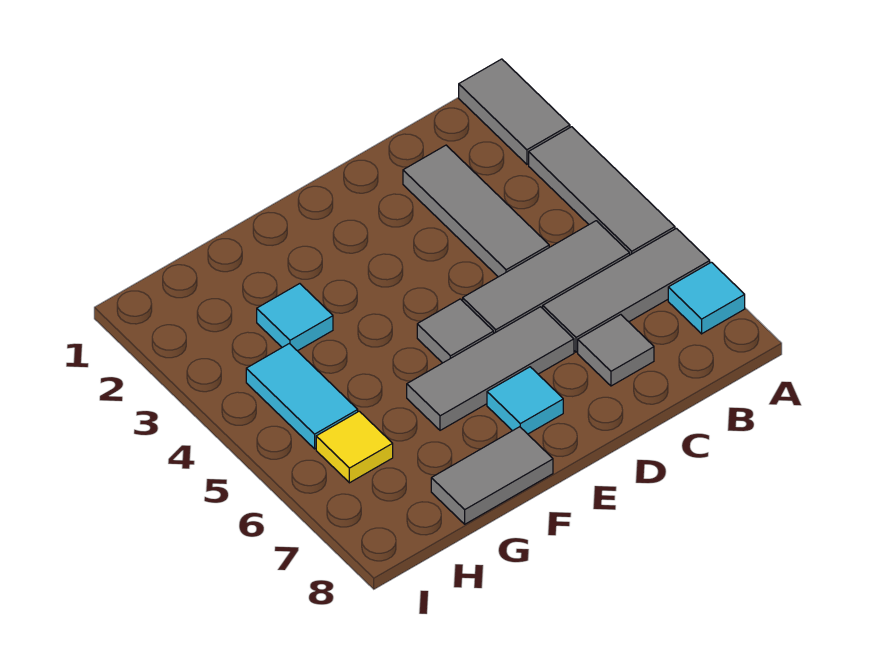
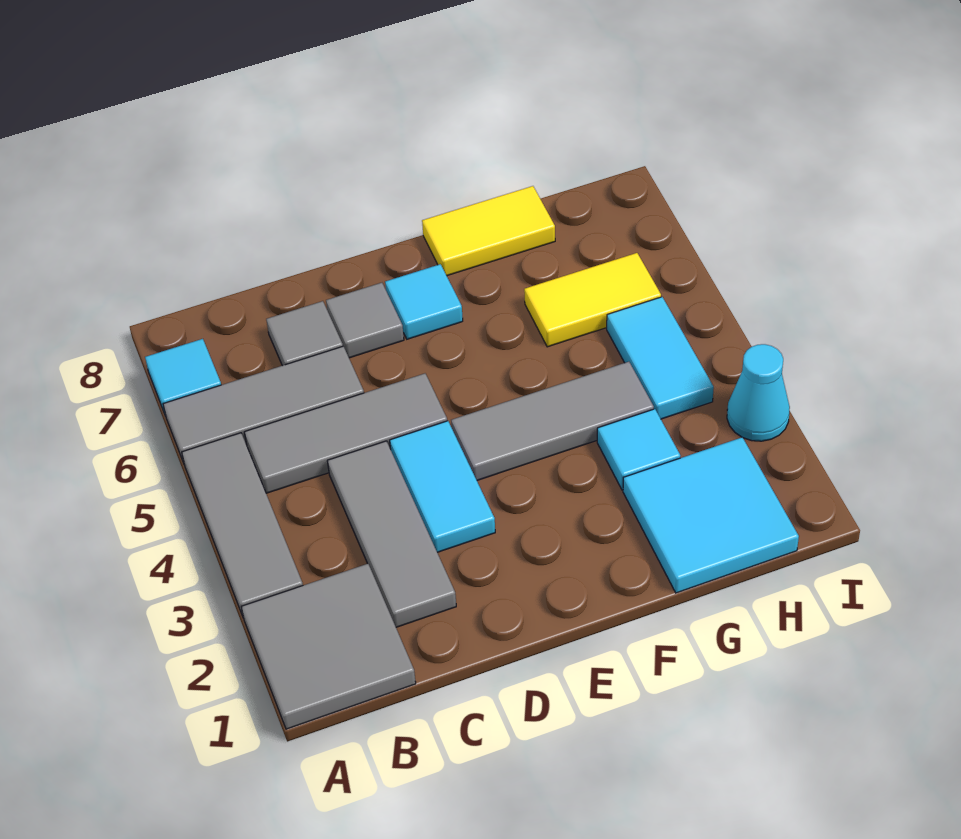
grey 1x2 tile [459,59,570,164] -> grey 2x2 tile [242,564,416,729]
none -> cyan 1x2 tile [390,421,495,552]
grey 1x3 tile [407,307,574,430] -> grey 1x3 tile moved to [451,362,654,480]
grey 1x1 tile [417,299,494,363] -> grey 1x1 tile moved to [326,283,404,358]
grey 1x2 tile [431,427,553,524] -> yellow 1x2 tile [422,186,555,276]
none -> cyan 2x2 tile [623,437,799,593]
yellow 1x1 tile [316,411,393,483] -> yellow 1x2 tile [524,253,661,347]
none -> cyan 1x1 cone [727,344,790,441]

